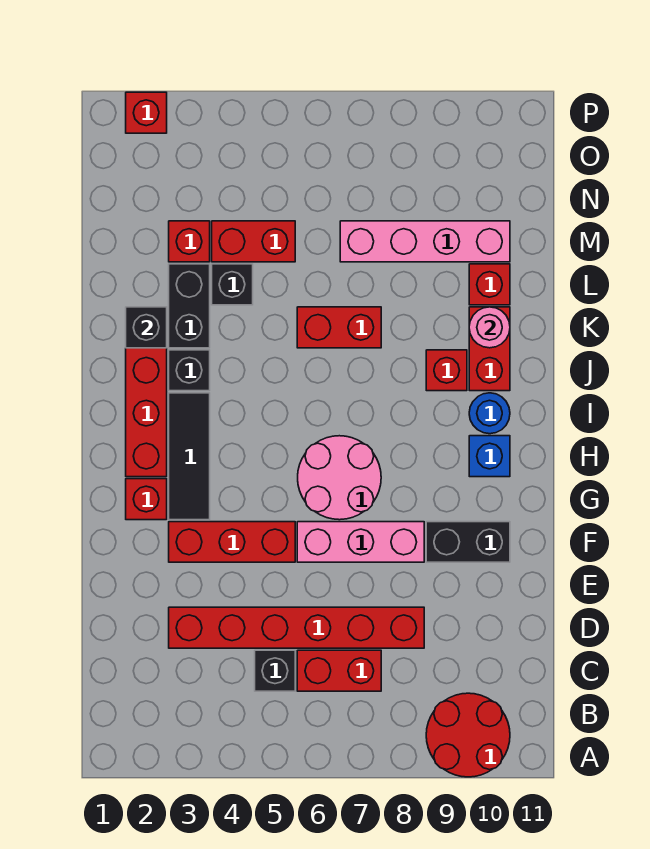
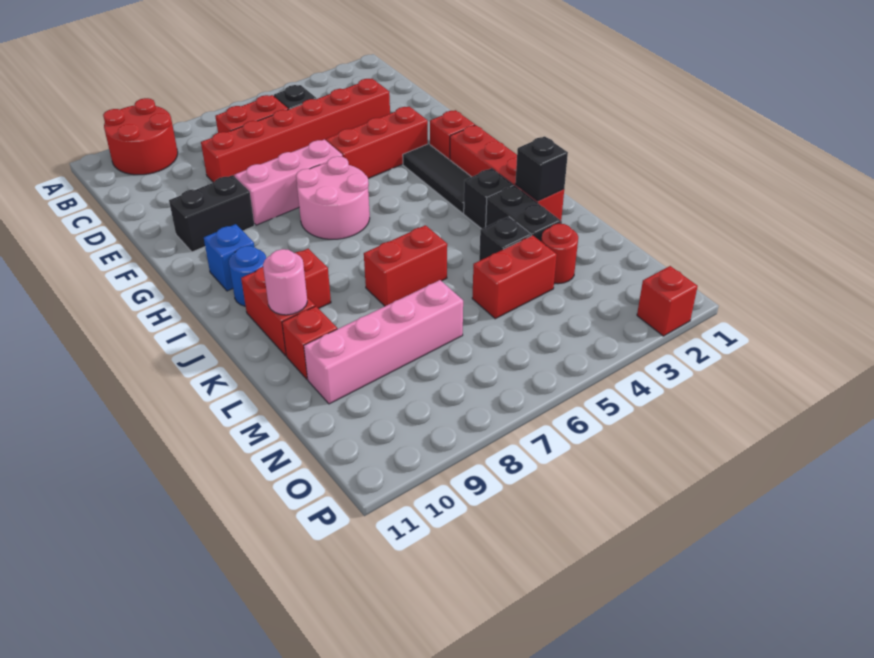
red 1x1 brick [169,221,210,262] -> red 1x1 round brick [541,224,578,284]

